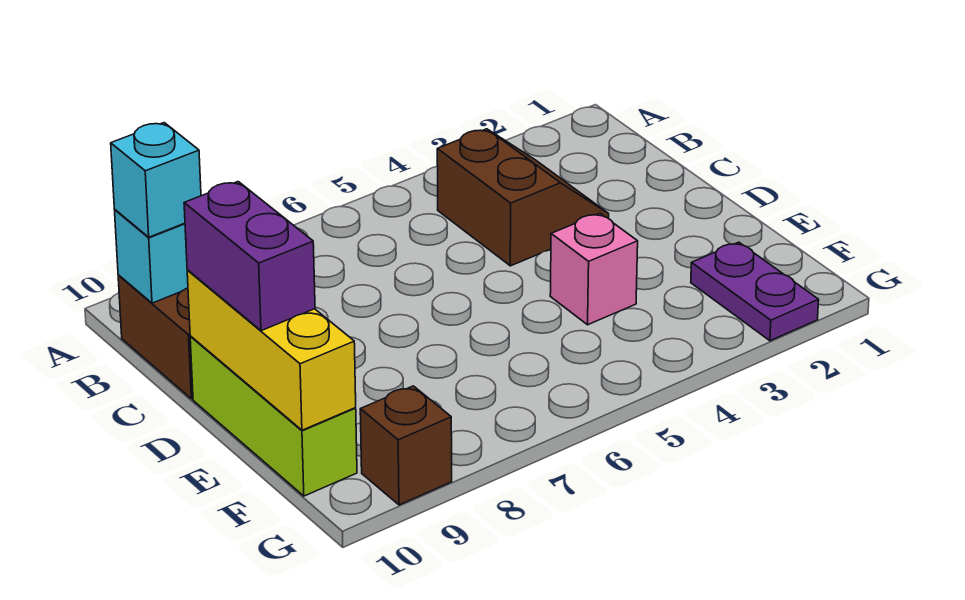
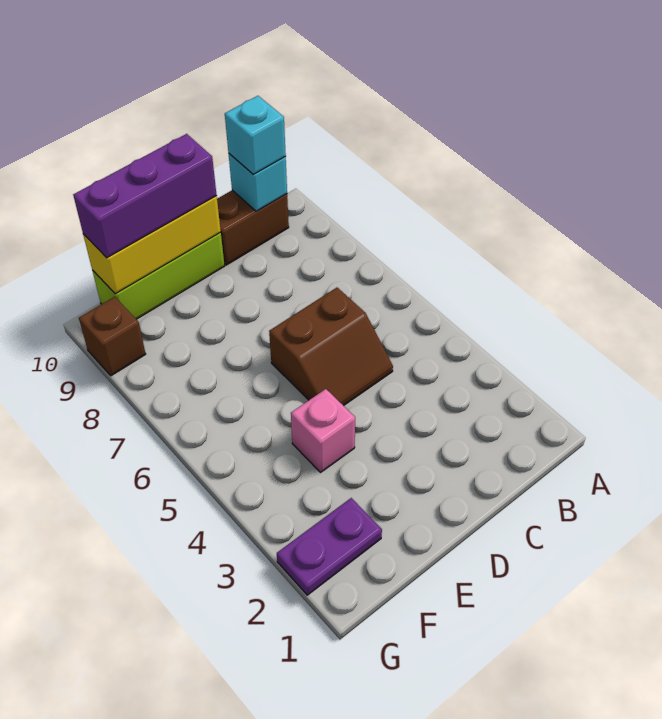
brown 2x2 slope [437,129,609,266] -> brown 2x2 slope moved to [269,288,393,406]
purple 1x2 brick [184,182,315,331] -> purple 1x3 brick [73,134,217,258]

